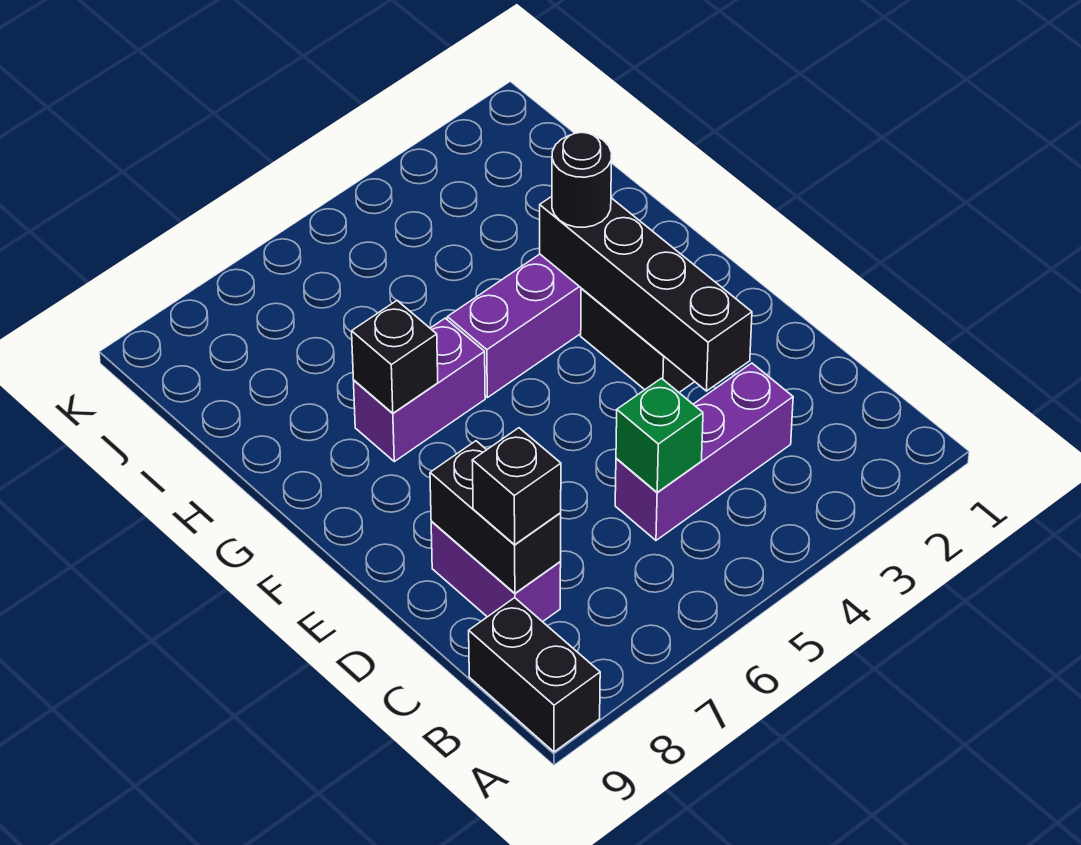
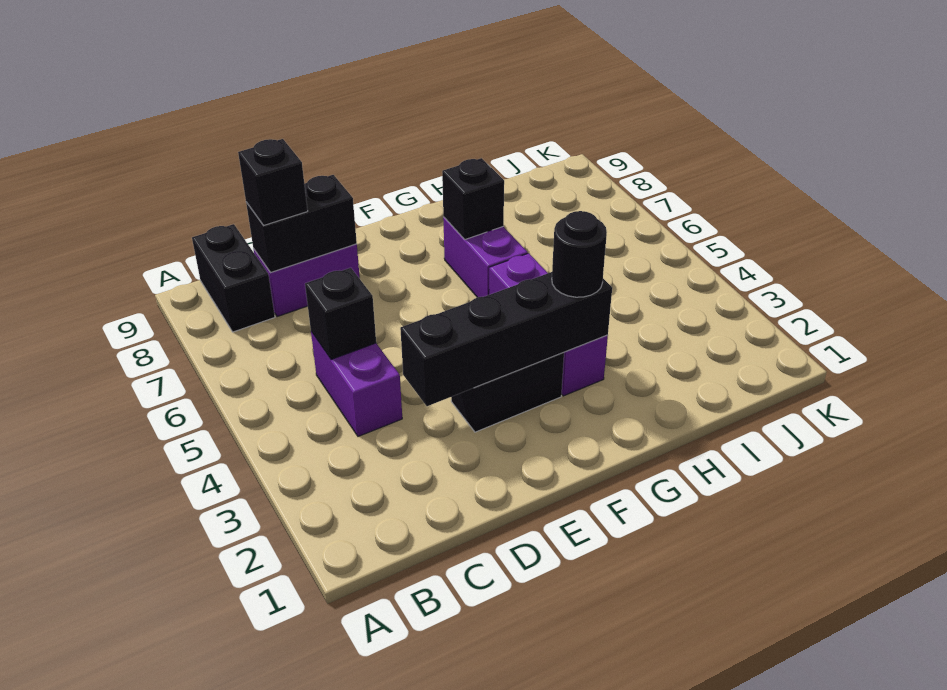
black 1x2 brick [469,598,600,752] -> black 1x2 brick turned to [192,224,275,332]
purple 1x3 brick [615,363,793,540] -> purple 1x2 brick [311,332,402,436]
green 1x1 brick [616,378,703,492] -> black 1x1 brick [305,268,376,359]

